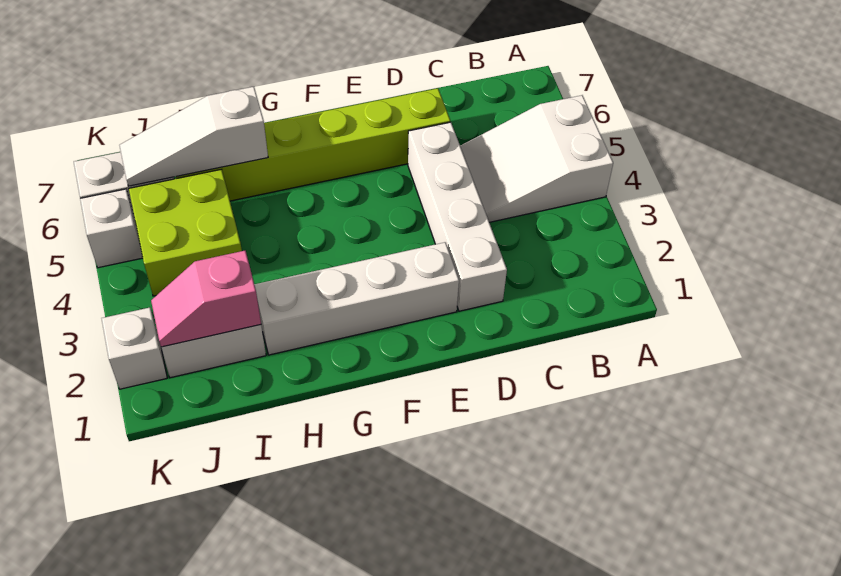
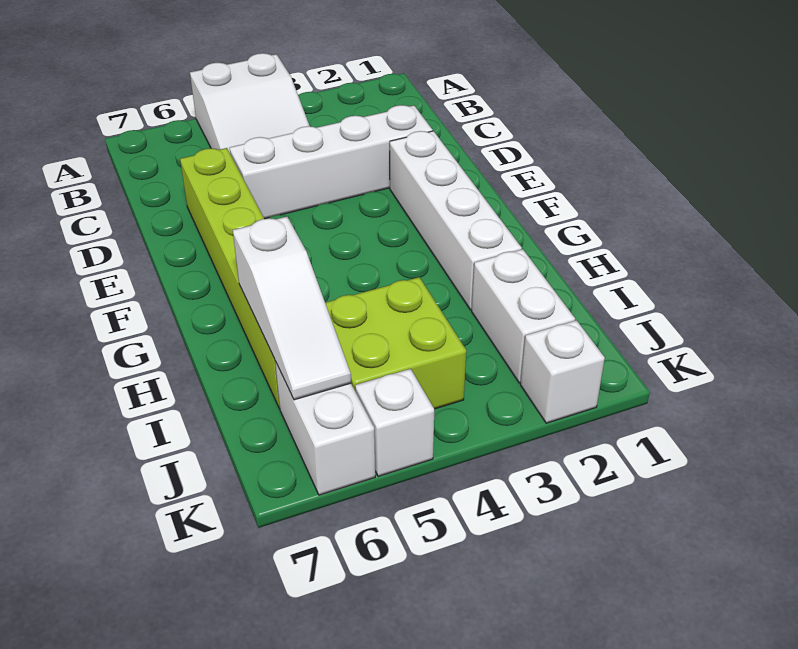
pink 1x2 slope [151,251,261,347] -> none

